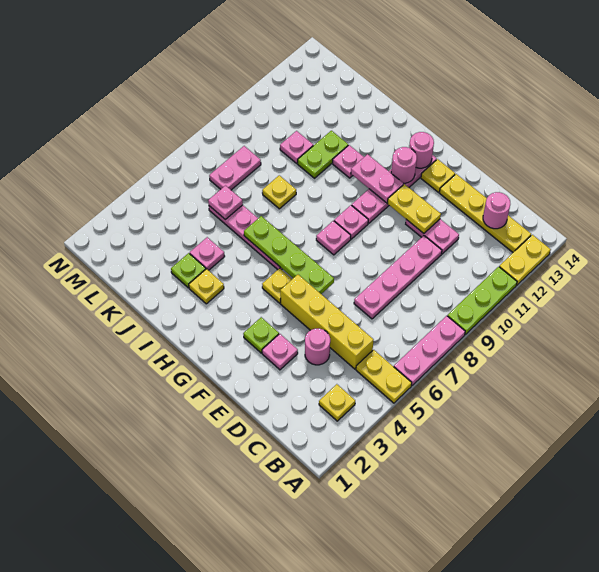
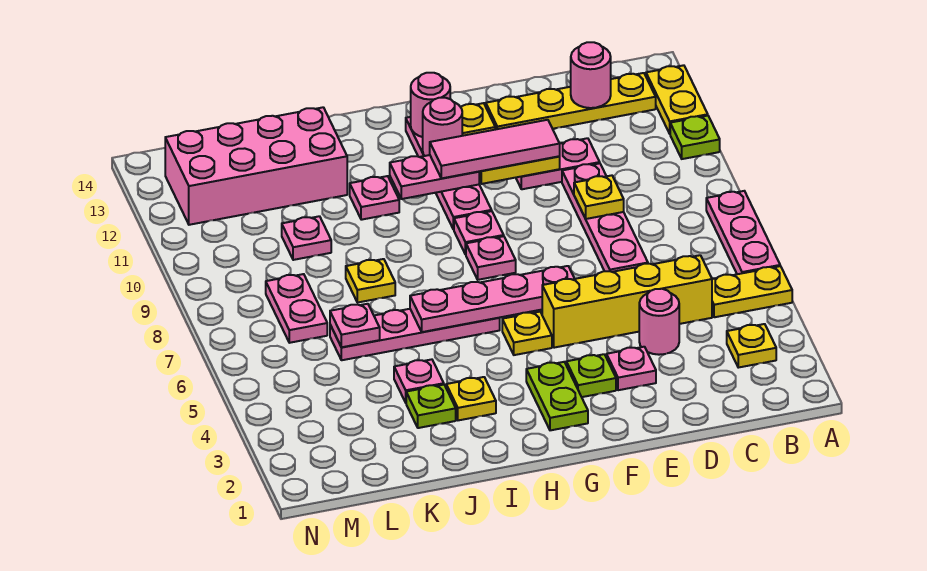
lime 1x3 plate [447,267,517,335] -> lime 1x1 plate [670,116,720,159]
none -> yellow 1x1 plate [574,175,624,219]
none -> pink 1x3 tile [430,120,560,178]
lime 1x4 plate [244,216,334,294] -> pink 1x4 plate [410,266,574,332]
lime 1x2 plate [298,131,348,178] -> lime 1x2 plate moved to [526,362,588,430]
none -> pink 2x4 brick [165,107,347,225]

